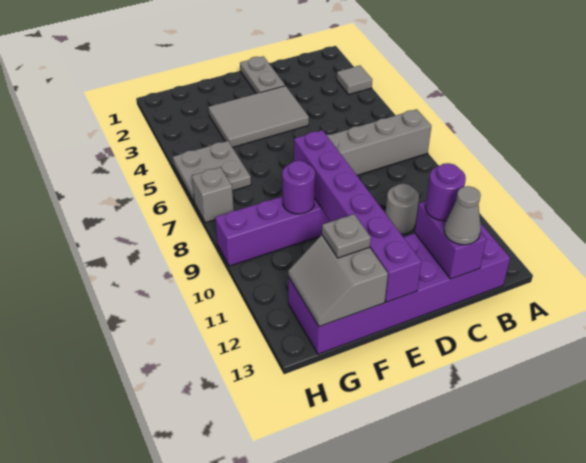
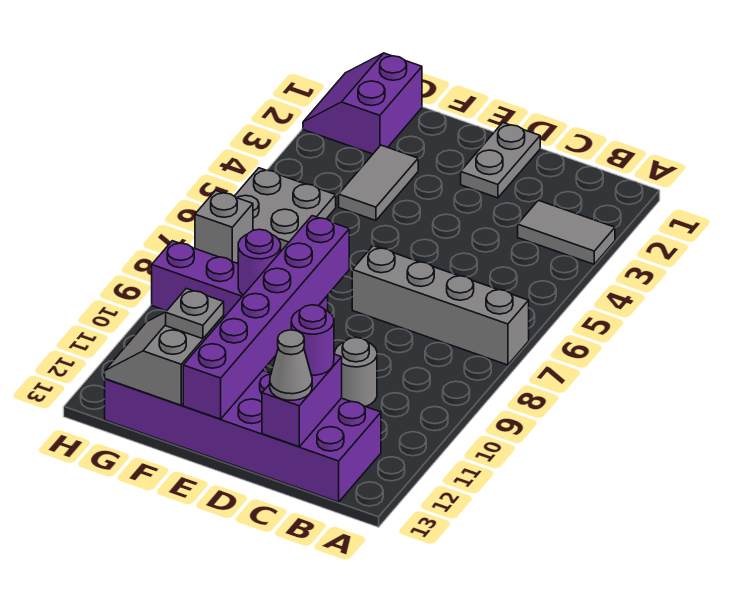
grey 1x1 tile [337,66,372,95] -> grey 1x2 tile [518,200,615,264]
grey 2x3 tile [208,86,309,147] -> grey 1x2 tile [339,145,418,220]
none -> purple 2x2 slope [303,53,422,154]

